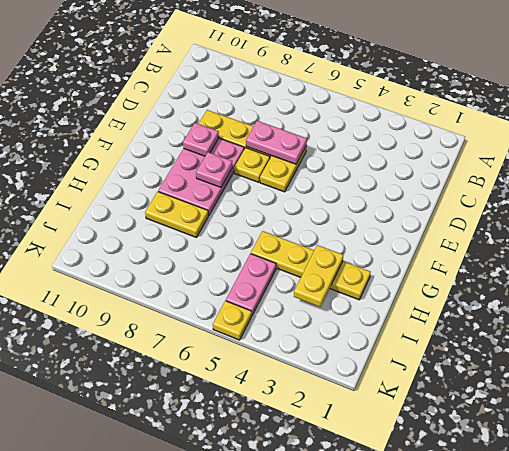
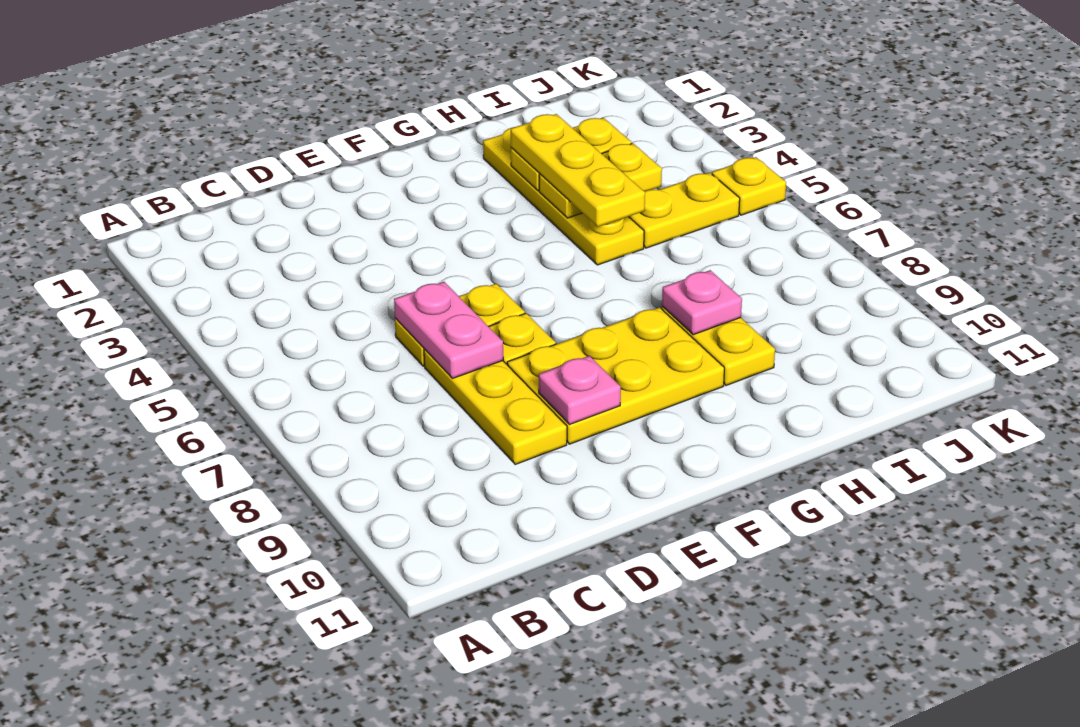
pink 2x3 plate [158,138,244,215] -> yellow 2x3 plate [507,307,724,444]
pink 1x1 plate [196,152,232,187] -> pink 1x1 plate moved to [662,270,742,335]
none -> yellow 1x3 plate [511,114,645,227]
none -> yellow 1x2 plate [539,143,662,218]
pink 1x2 plate [226,254,276,315] -> yellow 1x2 plate [629,173,740,248]

